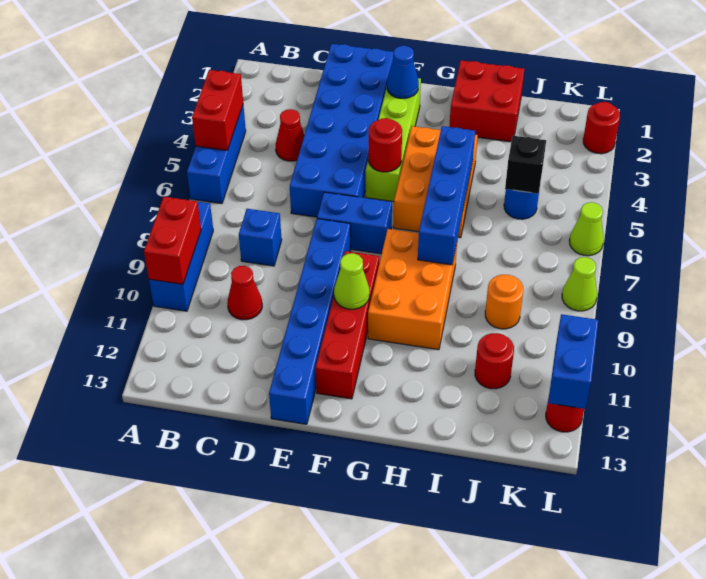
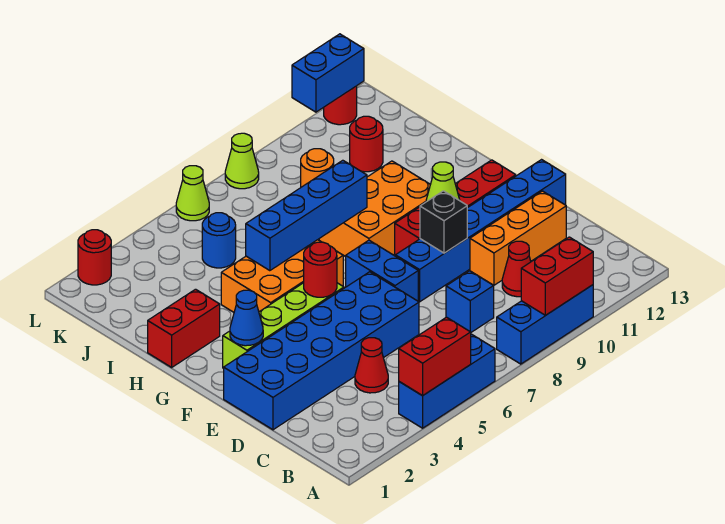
none -> orange 1x3 brick [470,191,566,285]
red 2x2 brick [449,60,524,142] -> red 1x2 brick [148,289,220,367]
black 1x1 brick [505,136,546,193] -> black 1x1 brick moved to [420,191,467,253]

